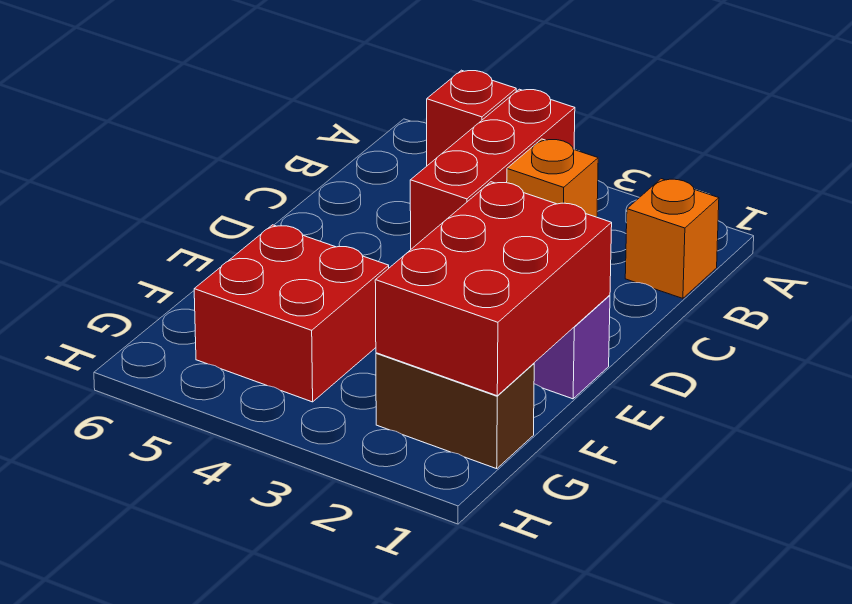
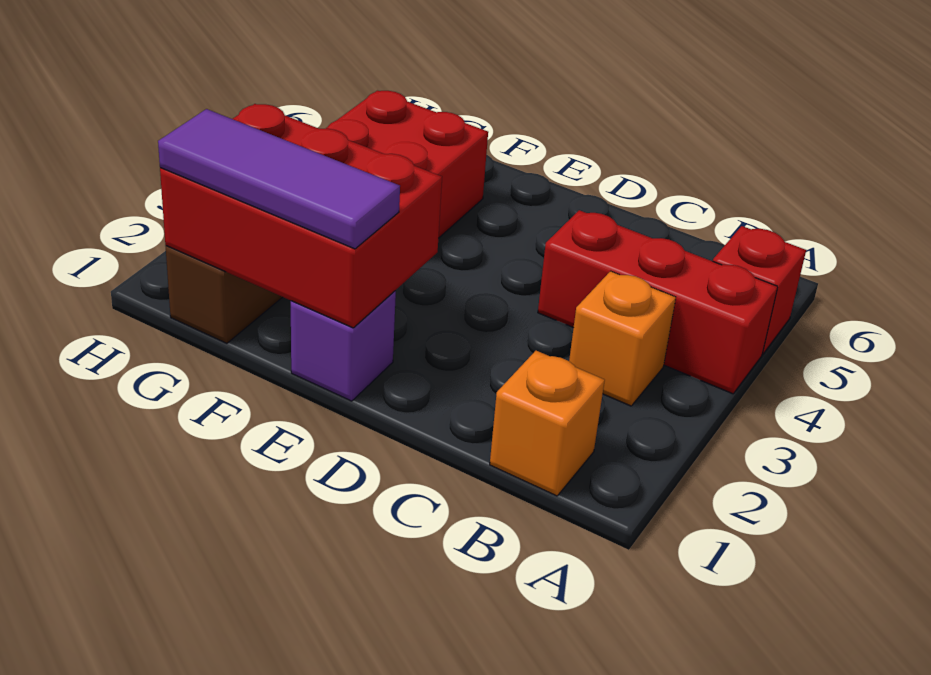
none -> purple 1x3 tile [158,109,400,249]

